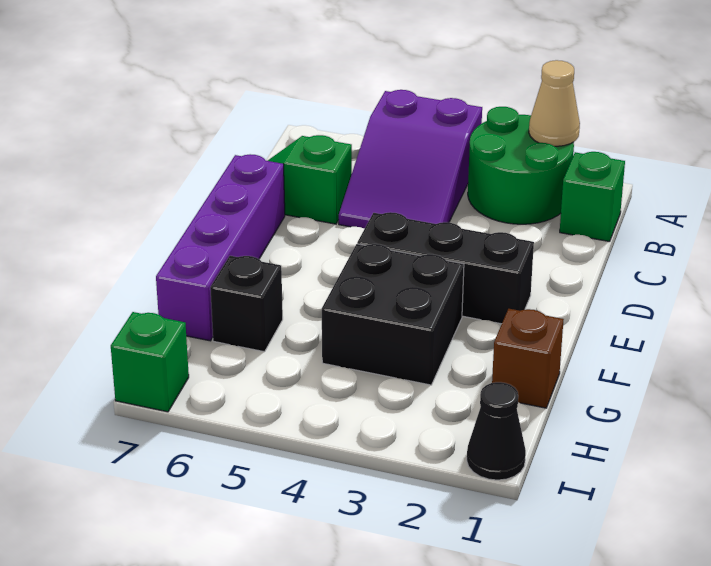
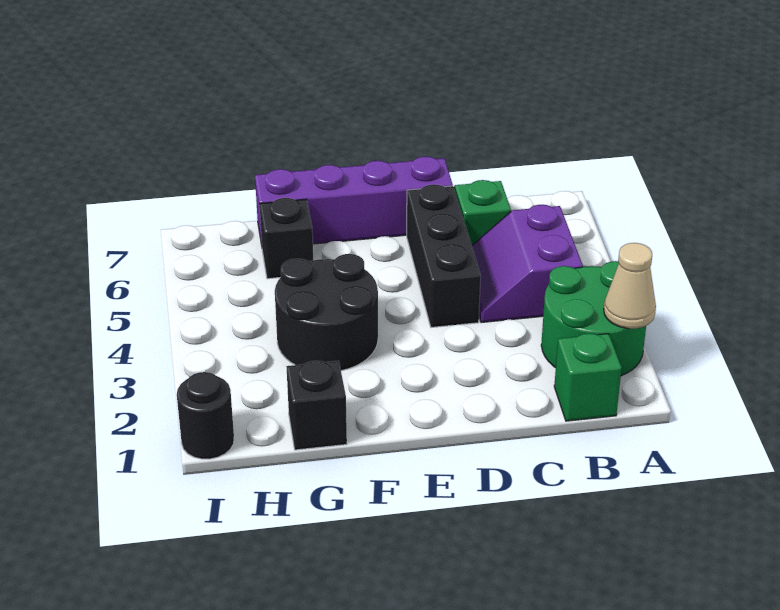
purple 2x3 slope [339,90,482,229] -> purple 2x2 slope [472,205,583,323]
black 1x3 brick [357,212,534,324] -> black 1x3 brick moved to [407,184,481,327]
black 2x2 brick [322,244,464,385] -> black 2x2 round brick [275,254,378,371]
brown 1x1 brick [492,309,564,408] -> black 1x1 brick [286,361,347,450]
black 1x1 cone [467,382,526,480] -> black 1x1 round brick [177,372,234,459]
green 1x1 brick [111,312,189,412] -> none

